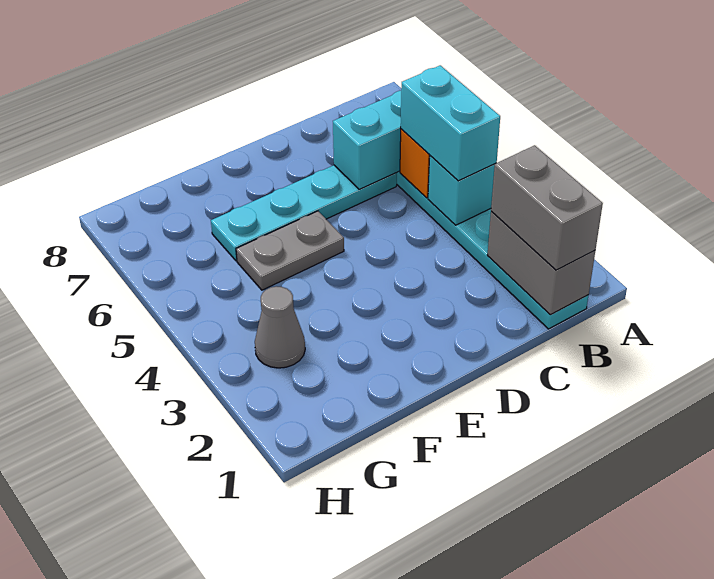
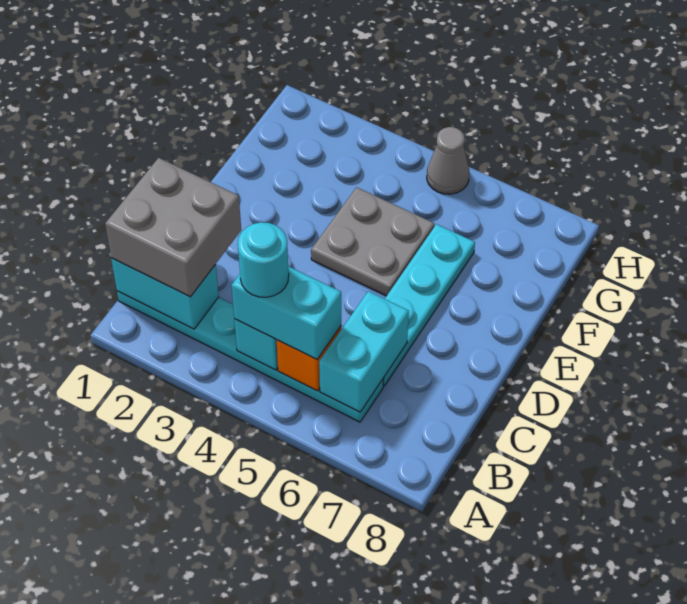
grey 1x2 brick [487,211,595,315] -> cyan 1x2 brick [111,258,219,329]
grey 1x2 brick [491,145,603,270] -> grey 2x2 brick [105,158,241,297]
none -> cyan 1x1 round brick [238,222,289,297]
grey 1x2 plate [236,211,344,290] -> grey 2x2 plate [311,187,434,296]
grey 1x1 cone [255,286,305,368] -> grey 1x1 cone moved to [427,127,469,194]

